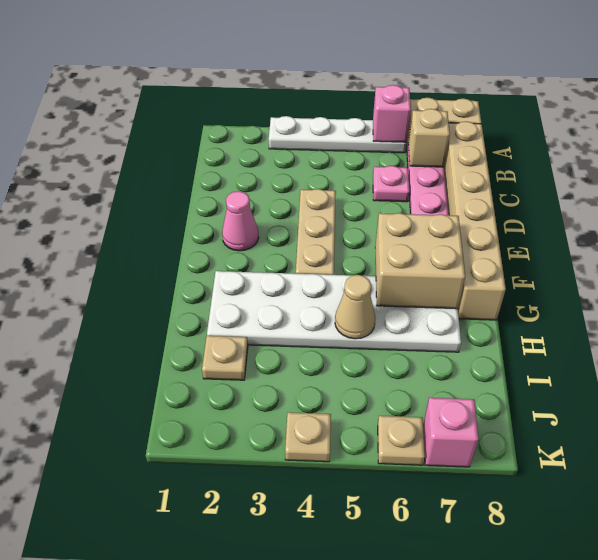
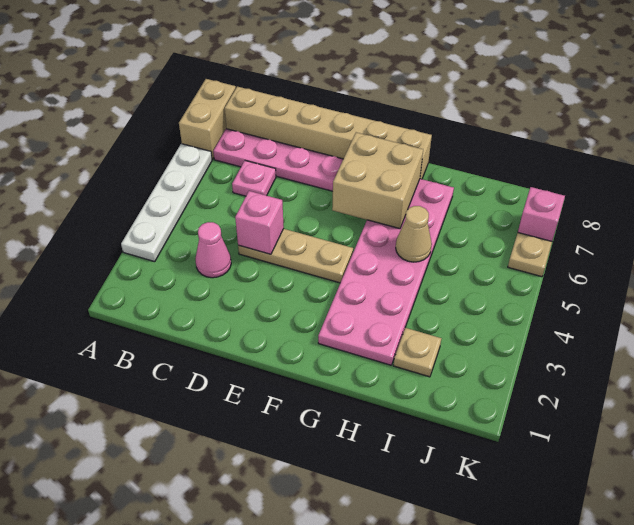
pink 1x1 brick [373,85,411,142] -> pink 1x1 brick moved to [235,191,284,254]
tan 1x1 brick [408,109,450,167] -> none
pink 1x1 cone [222,191,259,251] -> pink 1x1 cone moved to [195,222,231,278]
white 2x6 plate [207,271,461,352] -> pink 2x6 plate [318,179,454,365]
tan 1x1 plate [285,412,331,462] -> none

